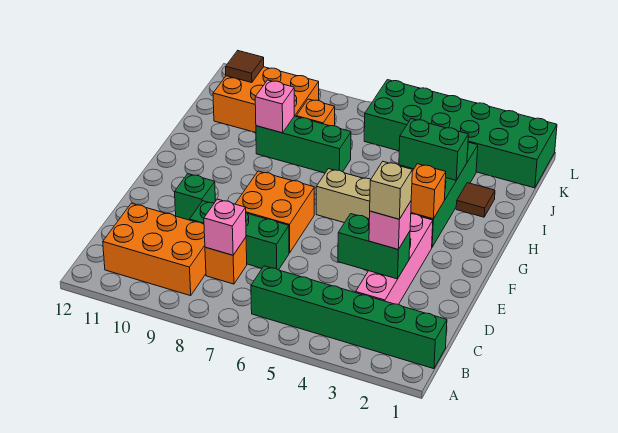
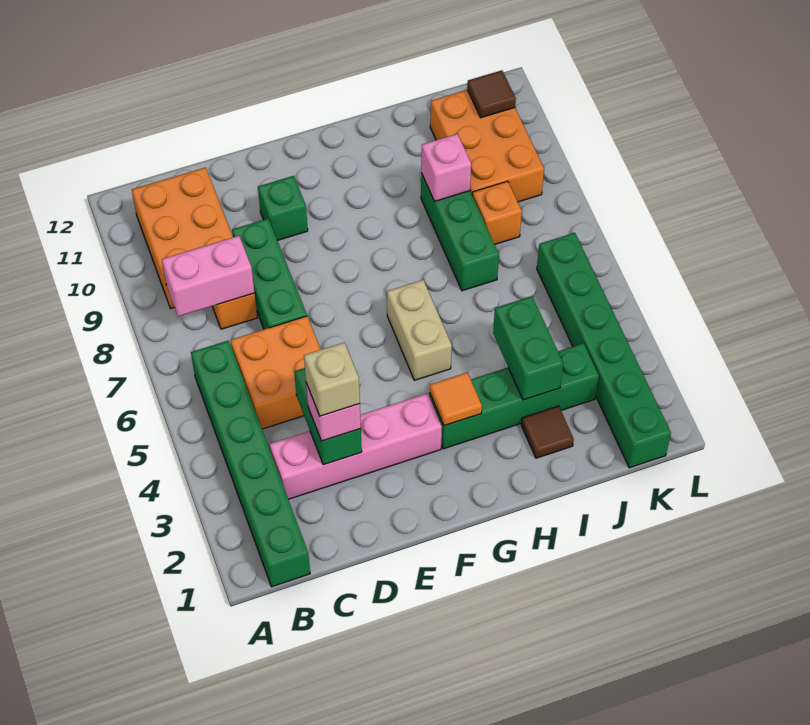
pink 1x1 brick [204,199,246,255] -> pink 1x2 brick [162,236,255,316]
orange 2x2 brick [235,171,314,253] -> orange 2x2 brick moved to [231,316,321,429]
orange 1x1 brick [411,164,446,219] -> orange 1x1 tile [430,372,482,426]
green 2x6 brick [364,80,557,188] -> green 1x6 brick [537,233,671,468]

